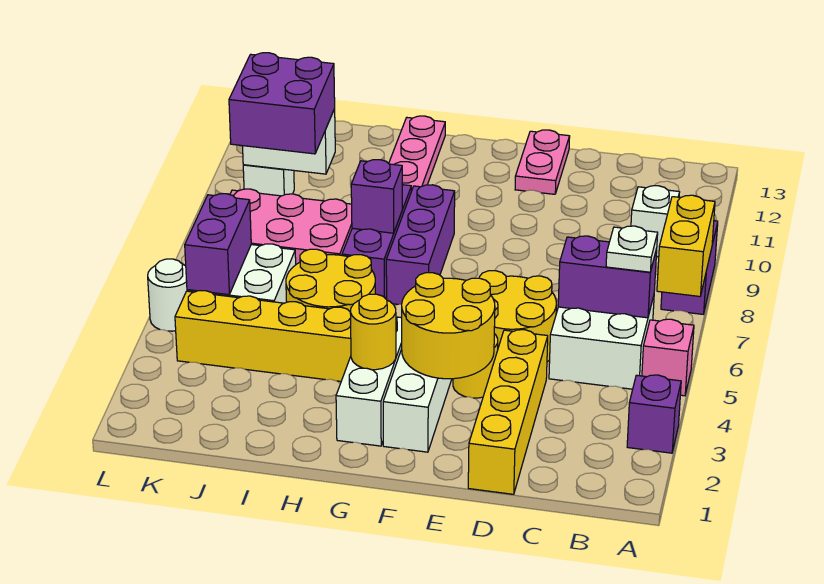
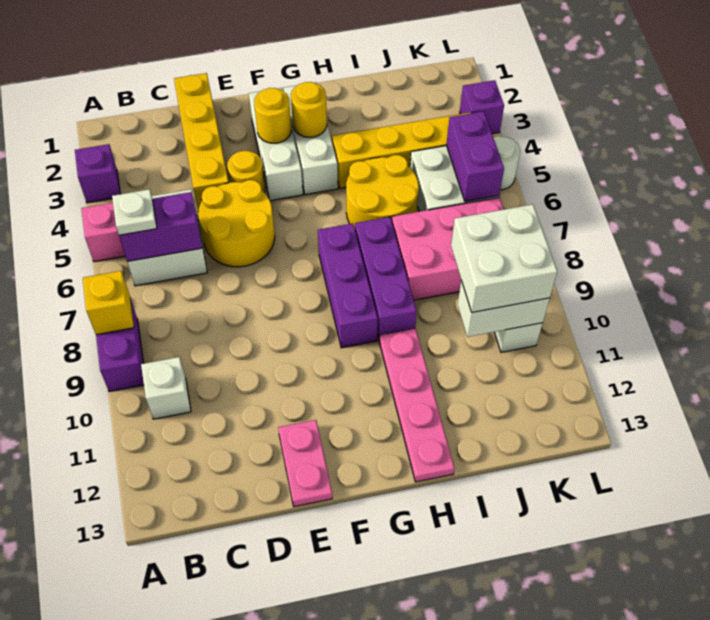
yellow 1x2 brick [657,195,715,296] -> yellow 1x1 brick [83,271,134,335]
yellow 2x2 round brick [402,273,495,379] -> yellow 1x1 round brick [254,88,291,143]
purple 1x1 brick [351,160,402,233] -> purple 1x1 brick moved to [460,80,504,134]
purple 2x2 brick [229,53,335,154] -> white 2x2 brick [451,204,557,312]

